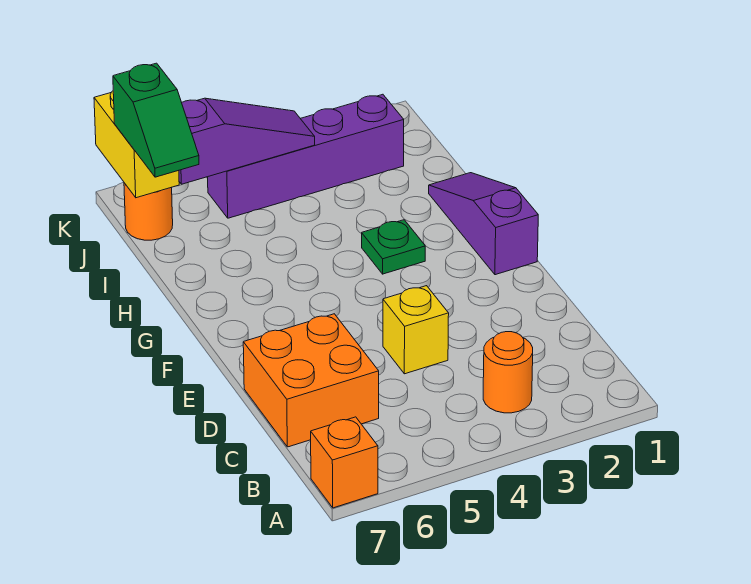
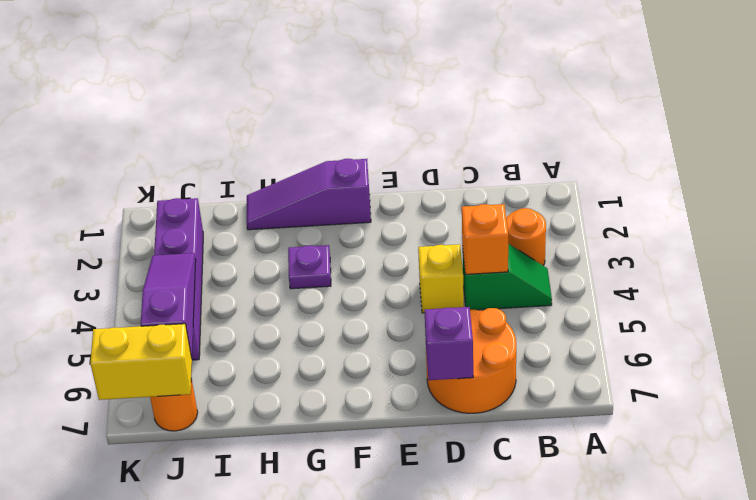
orange 1x1 brick [311,417,378,508] -> orange 1x1 brick moved to [462,204,508,274]
orange 2x2 brick [243,314,379,447] -> orange 2x2 round brick [426,308,516,413]
none -> purple 1x1 brick [425,307,473,380]
green 1x1 plate [362,220,425,274] -> purple 1x1 plate [288,245,331,289]
green 1x2 slope [113,63,199,177] -> green 1x2 slope moved to [462,244,552,310]

